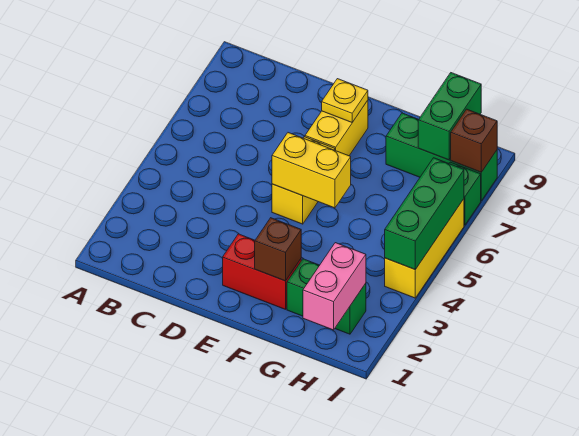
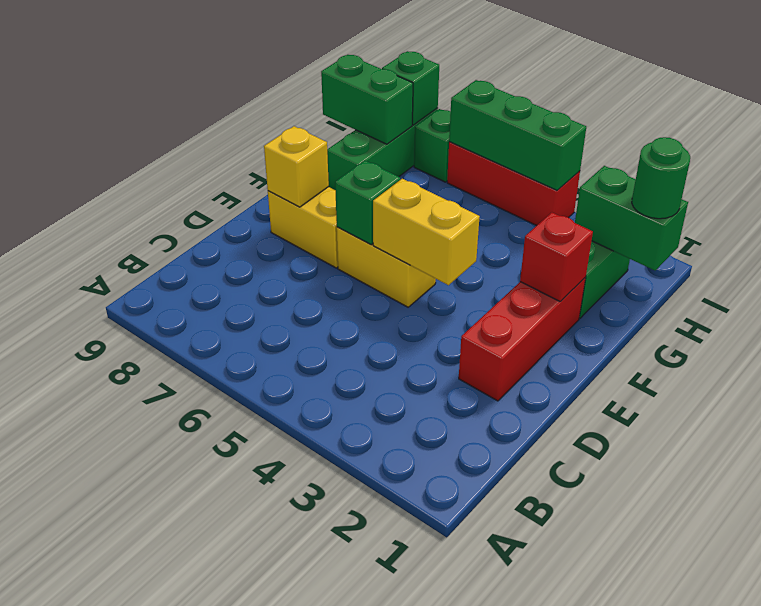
red 1x2 brick [223,234,301,309] -> red 1x3 brick [459,278,586,401]
yellow 1x2 brick [272,133,351,208] -> yellow 1x2 brick turned to [373,179,480,285]
none -> green 1x1 brick [335,161,400,245]
yellow 1x1 plate [322,79,368,122] -> yellow 1x1 brick [264,126,329,207]
brown 1x1 brick [255,218,301,281] -> red 1x1 brick [520,213,593,302]
pink 1x2 brick [303,243,366,330] -> green 1x2 brick [575,166,688,270]
none -> green 1x1 round brick [632,137,690,219]
yellow 1x3 brick [385,199,464,298] -> red 1x3 brick [447,142,580,226]
brown 1x1 brick [451,109,497,172] -> green 1x1 brick [382,51,439,125]

